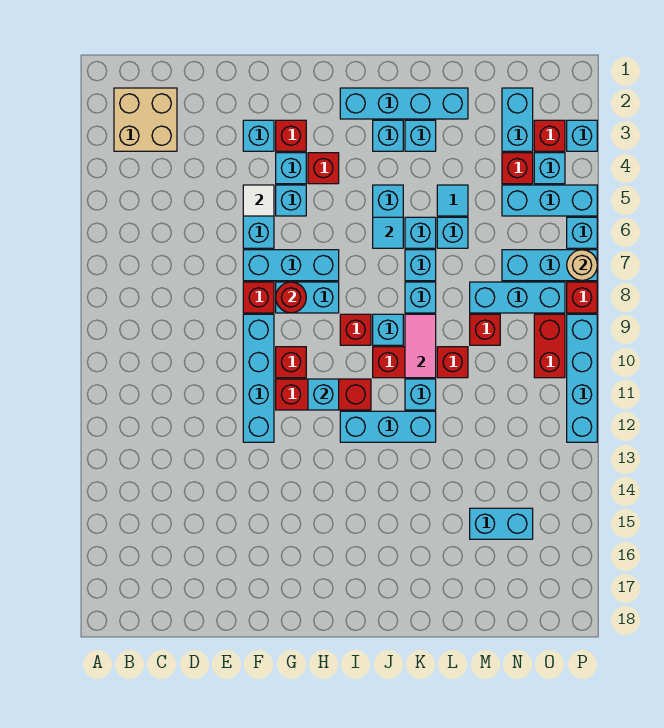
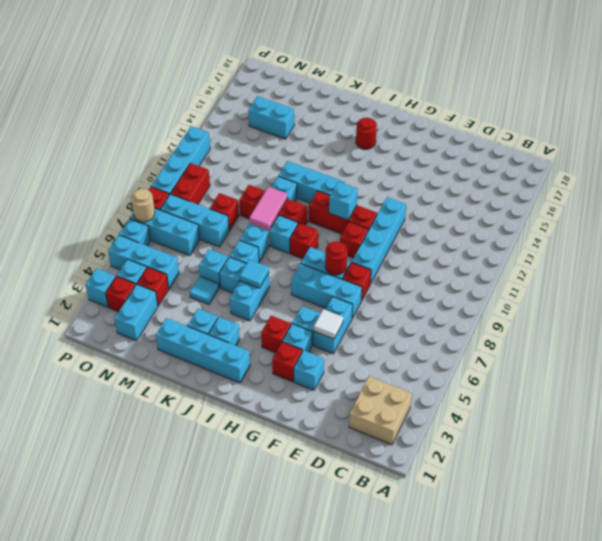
none -> red 1x1 round brick [356,118,377,149]

